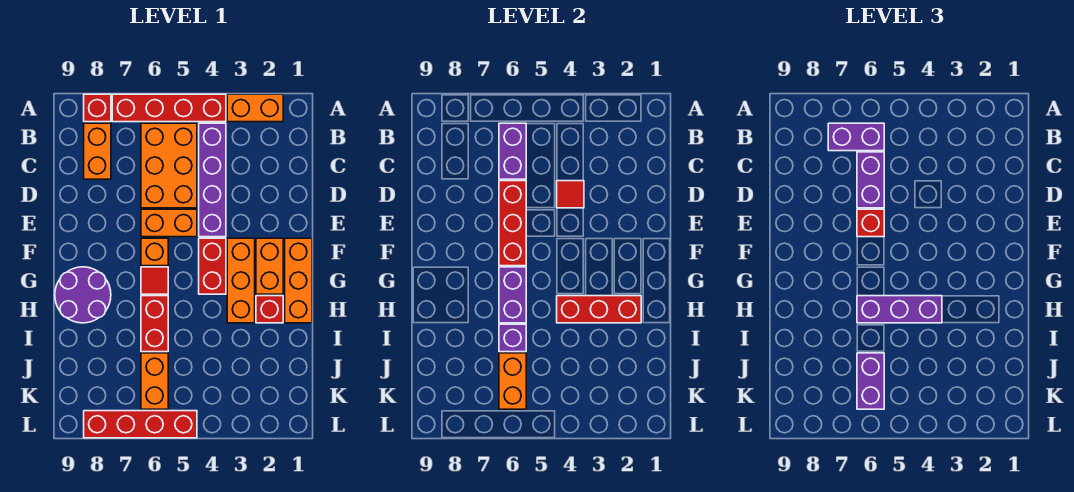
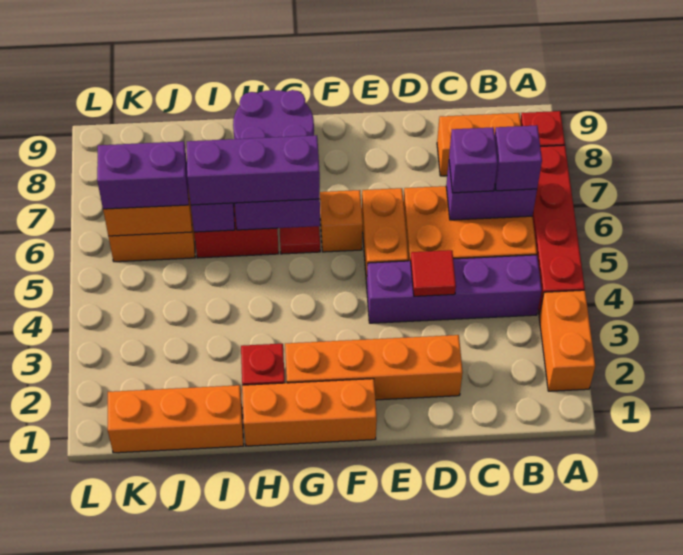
purple 1x2 brick [828,123,884,151] -> purple 1x1 brick [495,125,542,191]
purple 1x2 brick [857,152,884,208] -> purple 1x1 brick [449,127,498,193]
red 1x3 brick [499,181,526,266] -> none
red 1x1 brick [857,209,884,237] -> none
orange 1x2 brick [256,238,283,294] -> orange 1x4 brick [285,335,463,400]
orange 1x3 brick [227,238,255,323] -> orange 1x3 brick moved to [108,385,244,453]
red 1x2 brick [199,238,226,294] -> none
red 1x3 brick [557,296,641,323] -> none
purple 1x3 brick [857,296,942,323] -> purple 1x3 brick turned to [187,135,320,205]
red 1x4 brick [84,411,197,438] -> none

